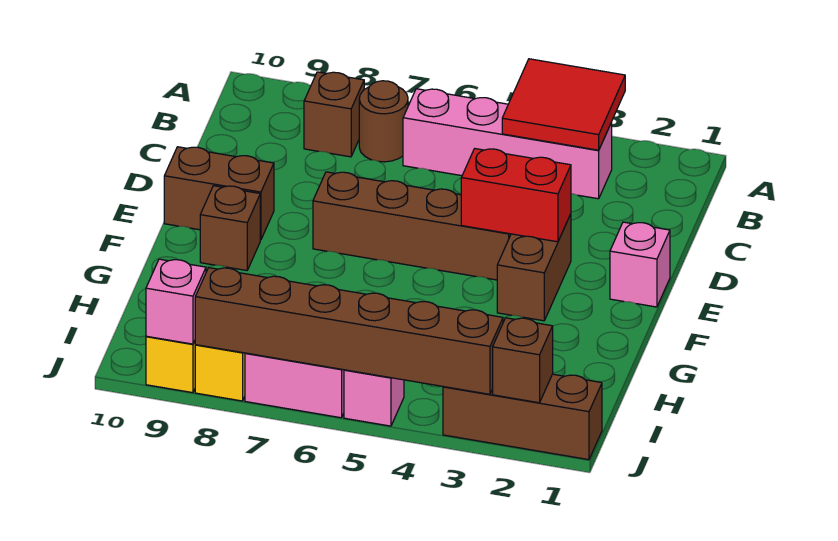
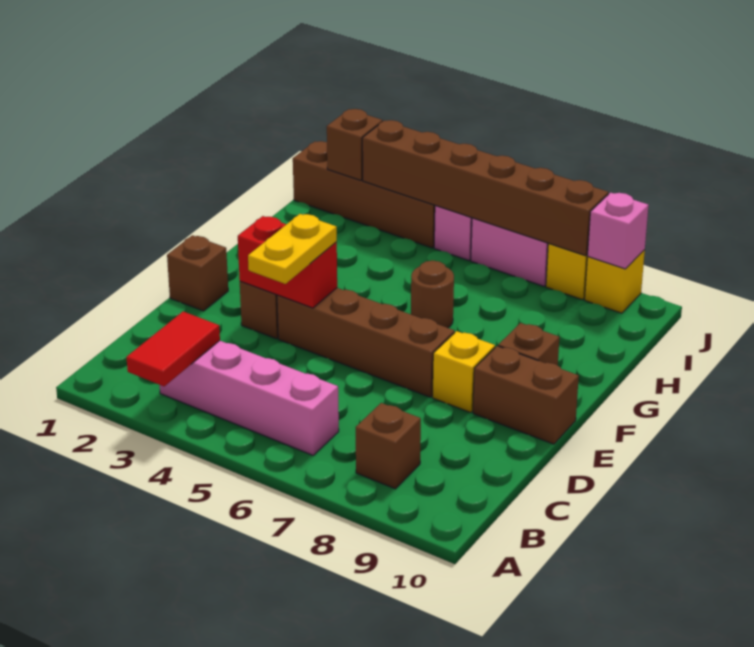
red 2x2 tile [502,59,625,150] -> red 1x2 tile [126,312,220,386]
brown 1x1 round brick [359,81,408,162] -> brown 1x1 round brick moved to [411,261,454,328]
none -> yellow 1x2 plate [248,214,337,284]
pink 1x1 brick [610,222,670,307] -> brown 1x1 brick [167,235,228,311]
none -> yellow 1x1 brick [432,331,495,413]
brown 1x3 brick [443,374,602,460] -> brown 1x4 brick [293,141,435,248]

